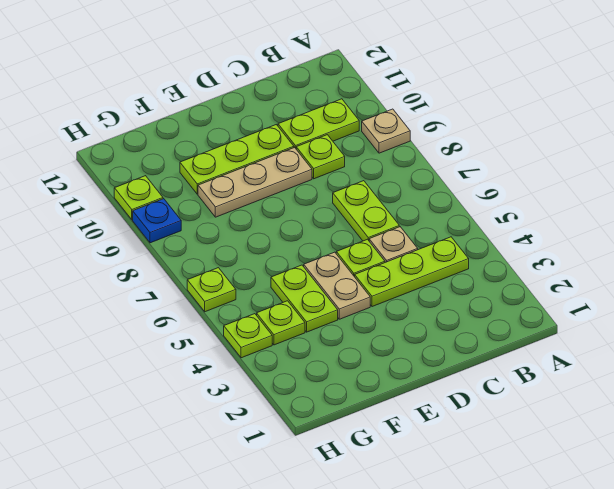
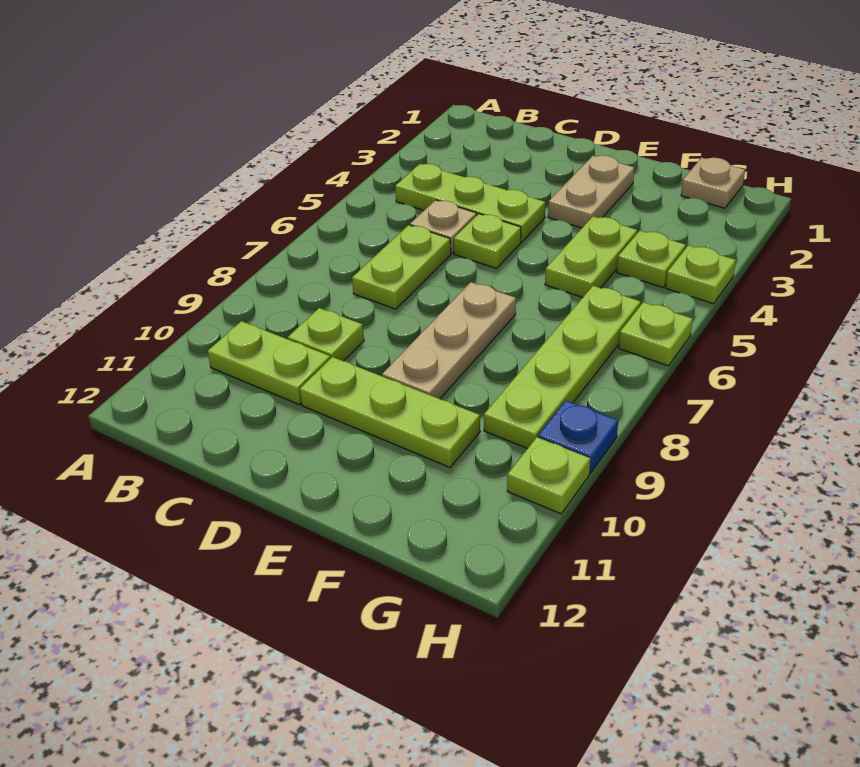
tan 1x1 plate [362,109,410,153] -> tan 1x1 plate moved to [681,158,745,208]
tan 1x3 plate [198,147,312,217] -> tan 1x3 plate turned to [382,282,516,399]
tan 1x2 plate [304,252,370,319] -> tan 1x2 plate moved to [548,156,634,228]
none -> lime 1x4 plate [484,286,641,448]

